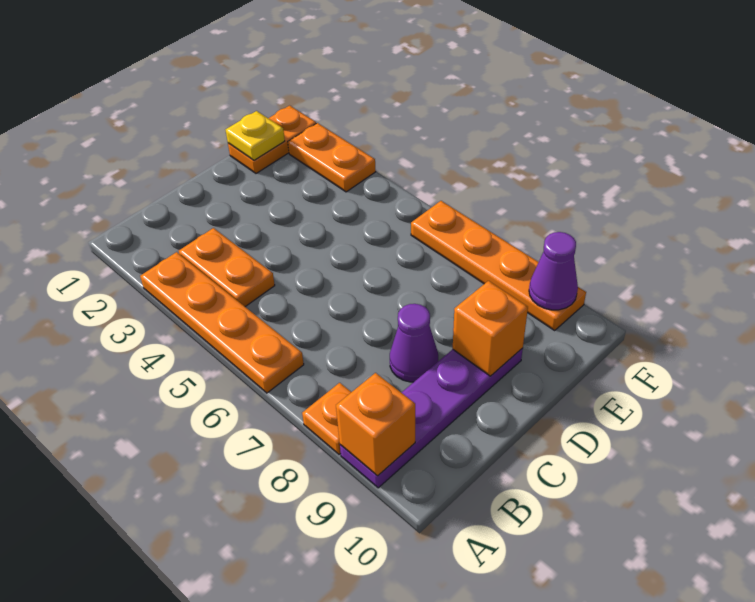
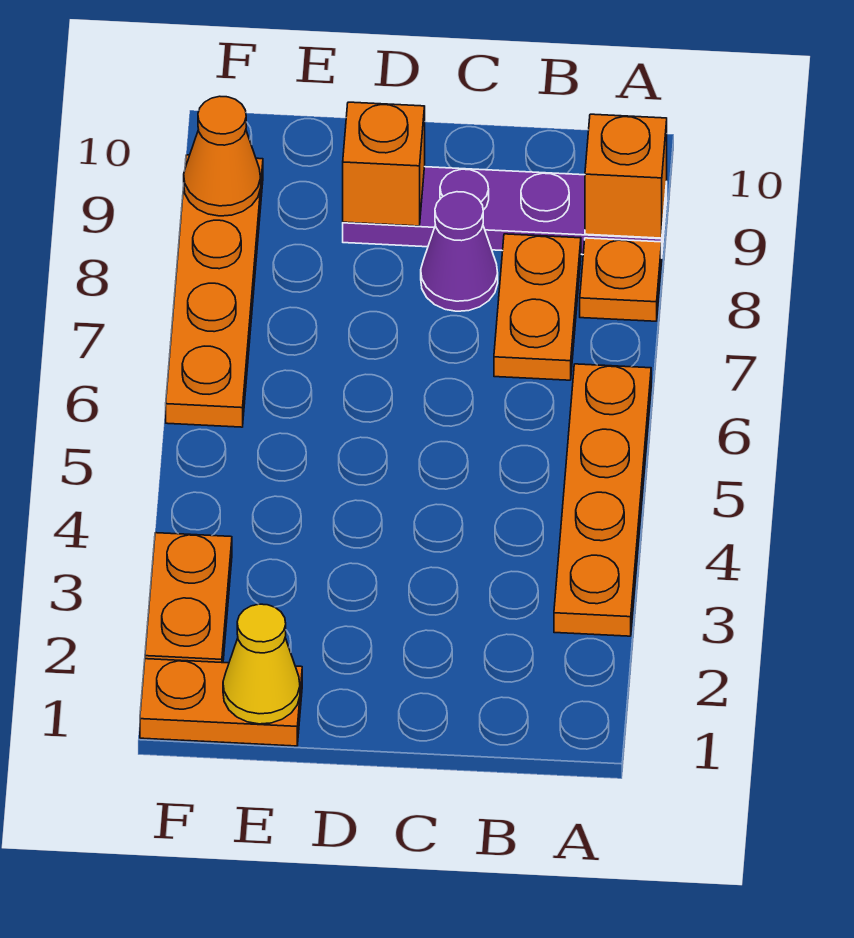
orange 1x2 plate [179,228,275,307] -> orange 1x2 plate moved to [494,234,581,380]
yellow 1x1 plate [226,111,285,160] -> yellow 1x1 cone [223,604,300,724]
purple 1x1 cone [529,232,578,310] -> orange 1x1 cone [184,96,261,216]

